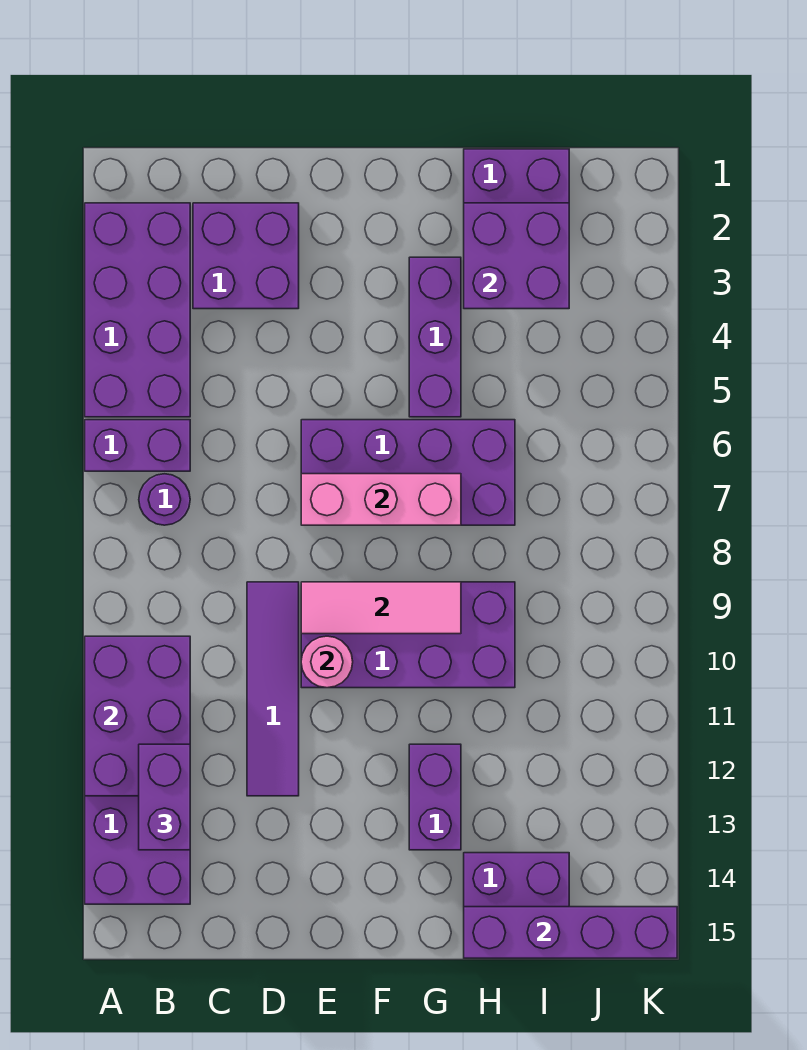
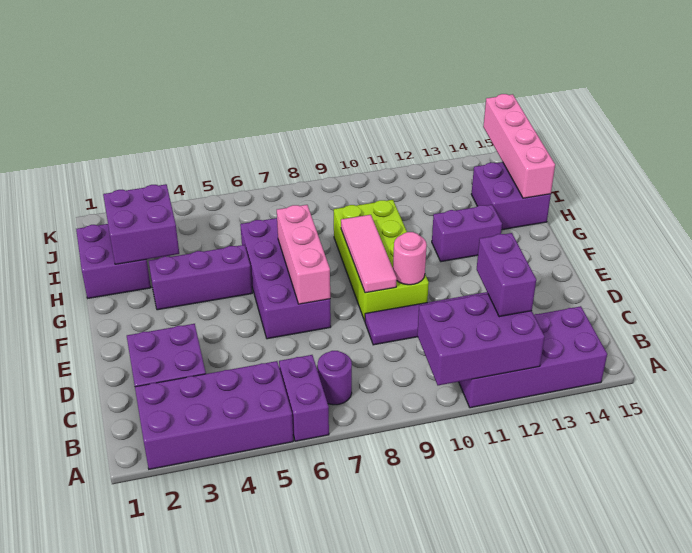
purple 1x2 brick [139,744,190,850] -> purple 1x2 brick turned to [477,233,536,317]
purple 2x4 brick [301,582,515,688] -> lime 2x4 brick [334,200,429,321]
purple 1x4 brick [464,907,677,958] -> pink 1x4 brick [483,94,555,198]

